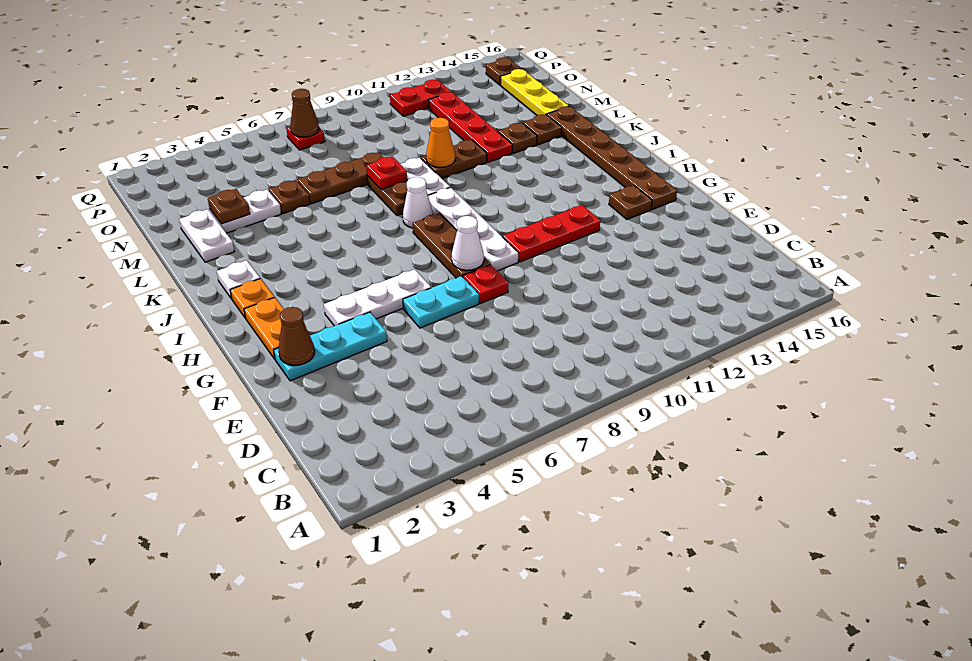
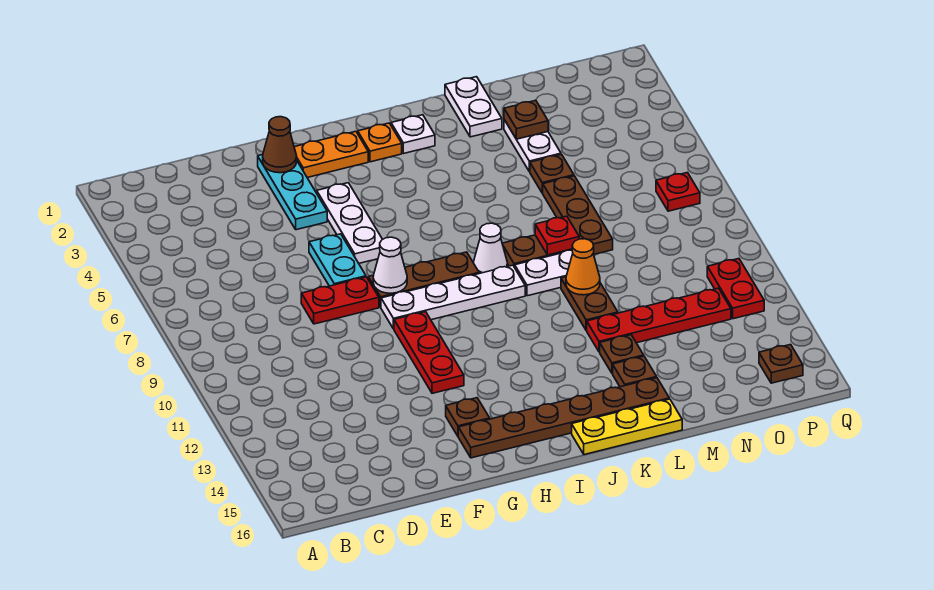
red 1x1 plate [463,265,508,303] -> red 1x2 plate [301,277,379,324]
white 1x2 plate [179,209,235,262] -> white 1x2 plate turned to [445,77,502,137]
yellow 1x3 plate [501,69,569,115] -> yellow 1x3 plate moved to [572,399,682,455]
brown 1x1 cone [290,89,319,137] -> none

